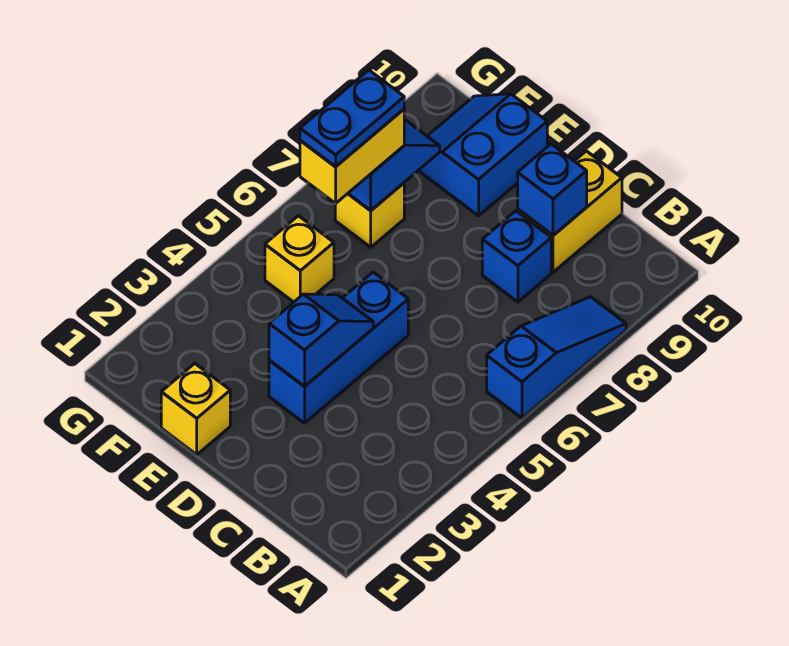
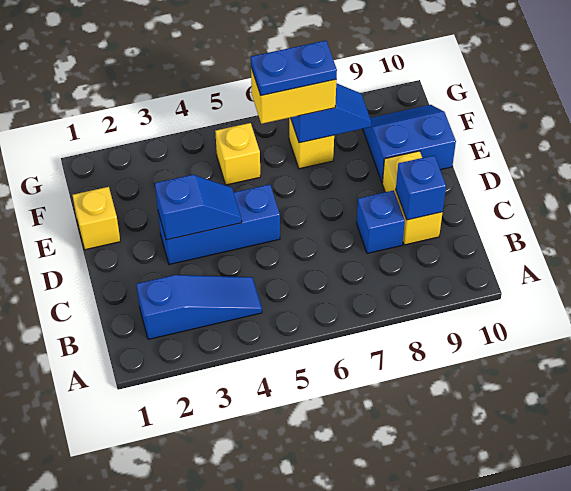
blue 1x3 slope [487,297,626,418] -> blue 1x3 slope moved to [136,275,262,339]
yellow 1x2 brick [518,151,622,272] -> yellow 1x2 brick turned to [382,151,443,245]

